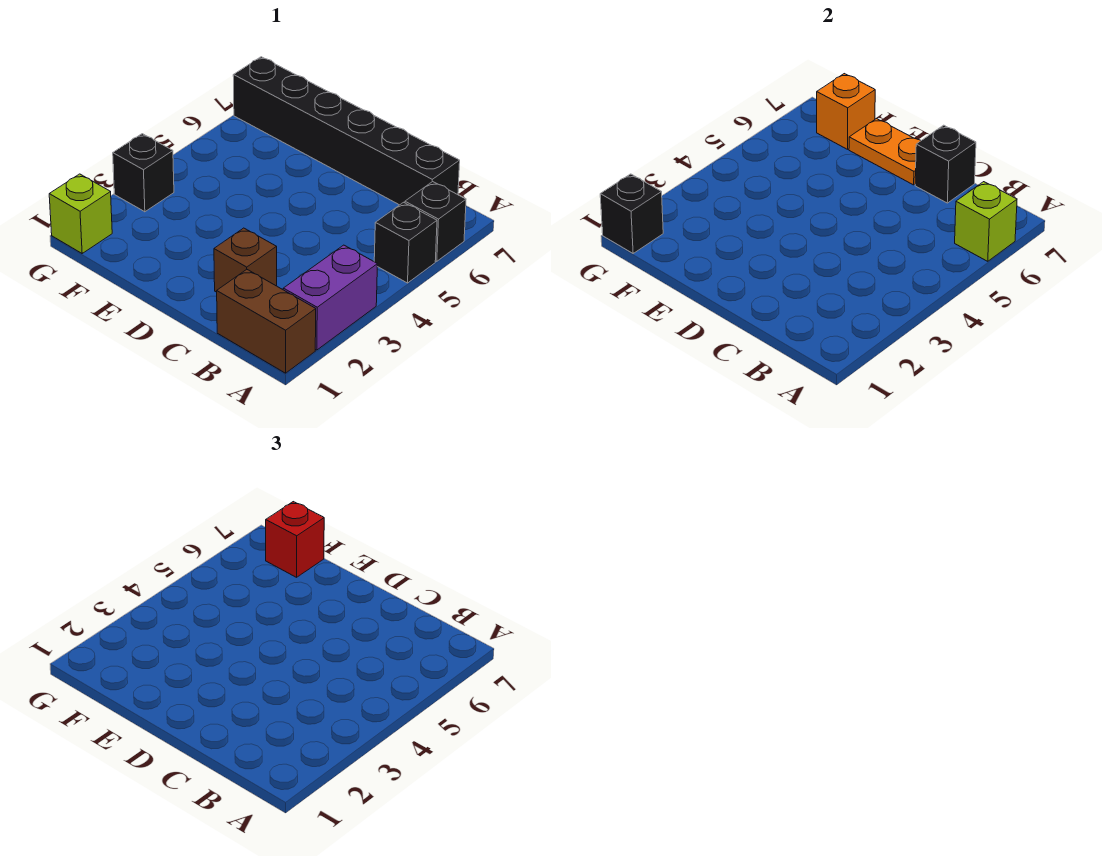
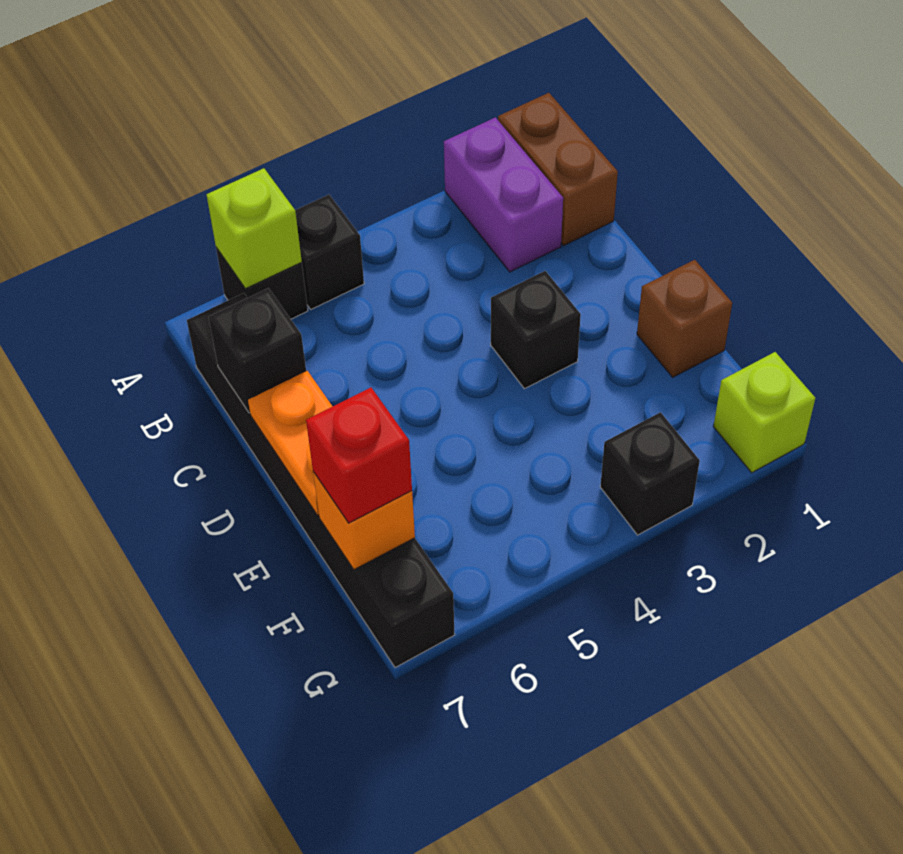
purple 1x2 brick [283,245,377,350] -> purple 1x2 brick turned to [444,117,563,272]
brown 1x1 brick [214,228,277,292] -> brown 1x1 brick moved to [637,260,732,377]
black 1x1 brick [600,174,663,253] -> black 1x1 brick moved to [491,271,581,389]

